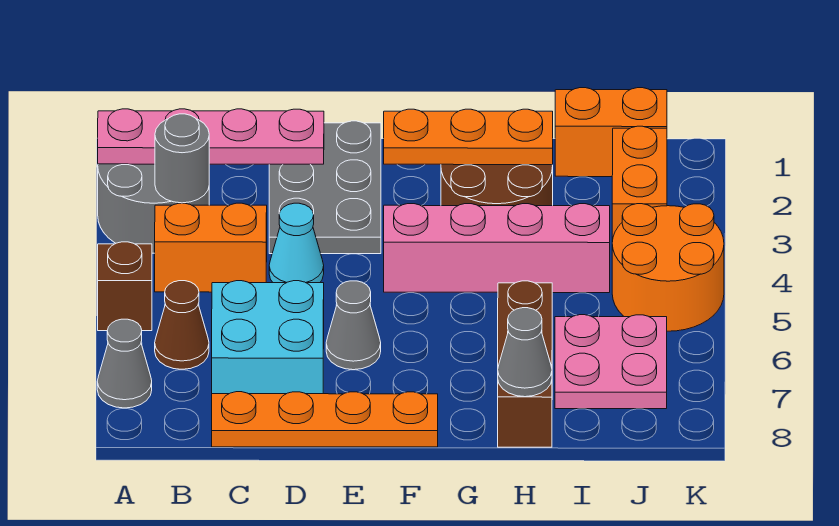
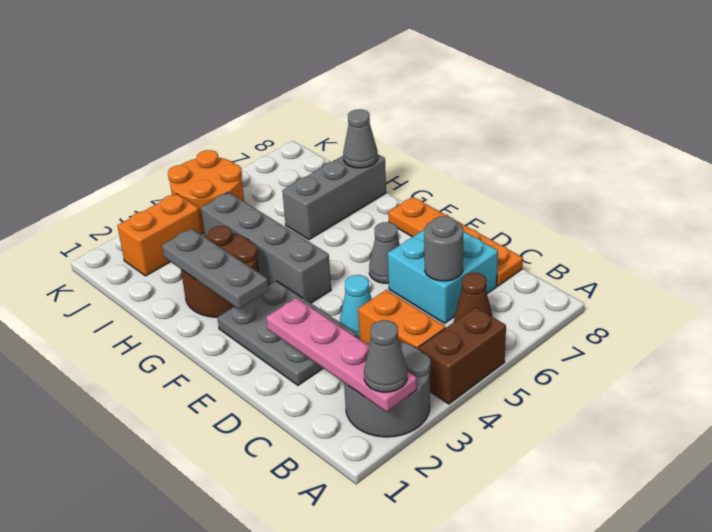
brown 1x1 brick [98,242,152,331] -> brown 1x2 brick [419,307,506,404]
grey 1x1 cone [97,319,152,408] -> grey 1x1 cone moved to [364,320,407,392]
grey 1x1 round brick [155,114,209,203] -> grey 1x1 round brick moved to [424,216,463,281]
grey 2x3 plate [269,121,381,254] -> grey 2x3 plate turned to [217,281,357,385]
orange 1x3 plate [384,109,553,165] -> grey 1x3 plate [162,229,269,309]
pink 1x4 brick [384,204,610,293] -> grey 1x4 brick [201,192,331,303]
brown 1x3 brick [498,281,552,447] -> grey 1x3 brick [282,155,386,240]
orange 1x2 brick [555,88,667,177] -> none
pink 2x2 plate [555,315,667,409] -> none

